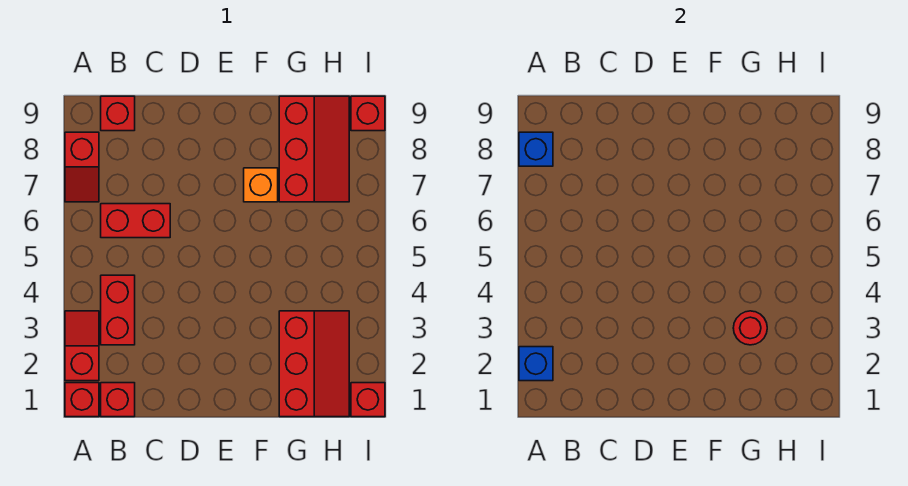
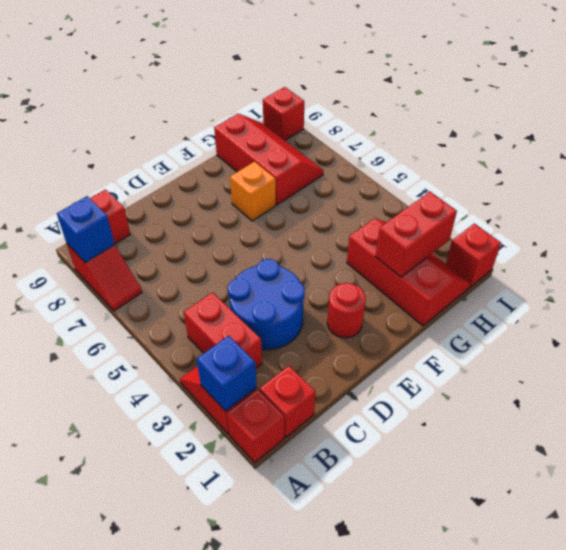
red 1x2 brick [101,204,170,238] -> red 1x2 brick moved to [375,192,457,277]
none -> blue 2x2 round brick [228,259,305,350]
red 1x1 round brick [733,311,767,345] -> red 1x1 round brick moved to [327,283,366,338]

